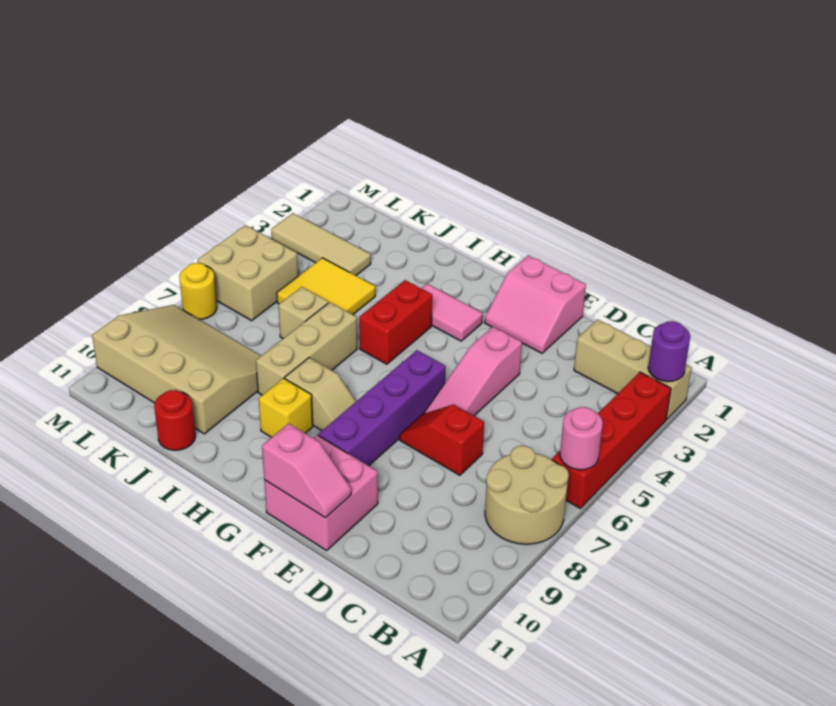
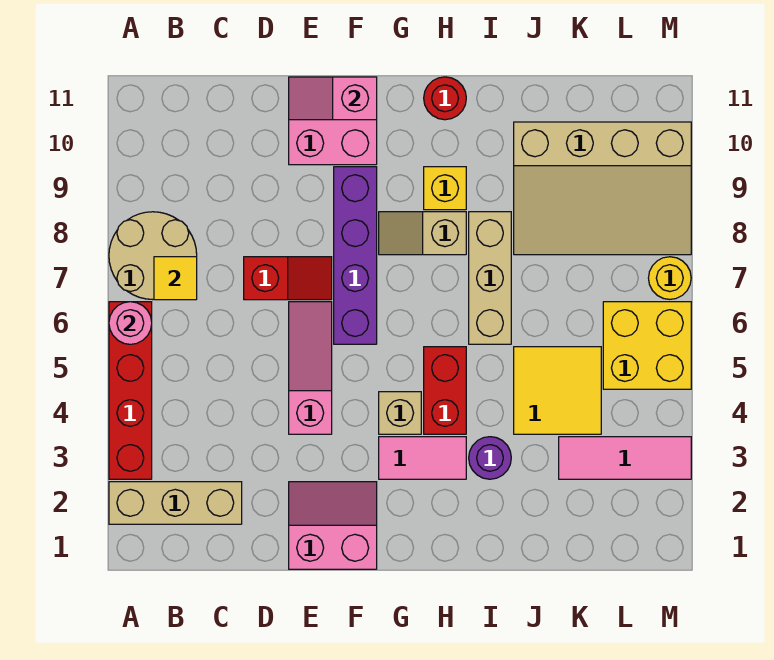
purple 1x1 round brick [648,321,690,382] -> purple 1x1 round brick moved to [469,437,511,479]
none -> yellow 1x1 tile [154,257,197,300]
tan 1x1 brick [278,287,328,338] -> tan 1x1 brick moved to [379,392,421,434]
red 1x1 round brick [154,390,195,450] -> red 1x1 round brick moved to [424,77,466,120]
tan 1x3 tile [271,213,371,275] -> pink 1x3 tile [559,437,691,479]
tan 2x2 brick [197,225,298,321] -> yellow 2x2 brick [603,302,691,389]

